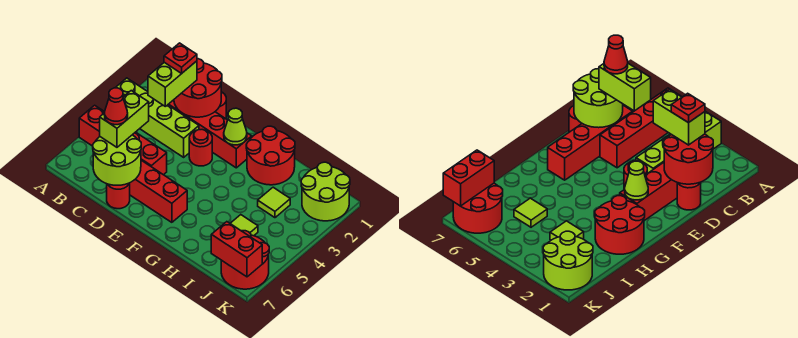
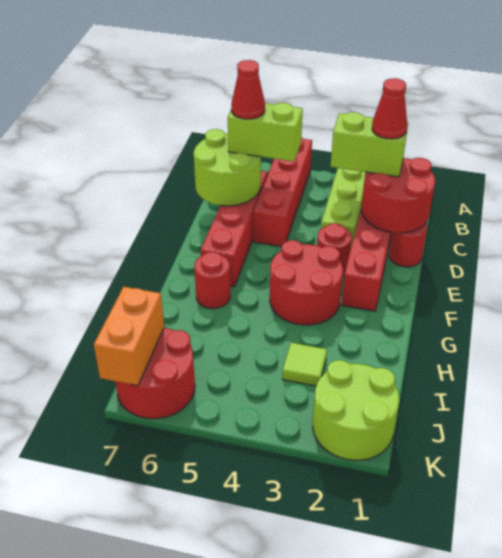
red 1x1 plate [164,43,197,73] -> red 1x1 cone [372,78,407,139]
red 1x1 round brick [107,183,130,209] -> red 1x1 round brick moved to [194,252,230,309]
lime 1x1 cone [224,108,247,145] -> none
red 2x2 round brick [246,126,295,185] -> red 2x2 round brick moved to [270,240,343,325]
lime 1x1 tile [230,215,258,236] -> none
red 1x2 brick [211,222,262,277] -> orange 1x2 brick [94,287,164,386]

